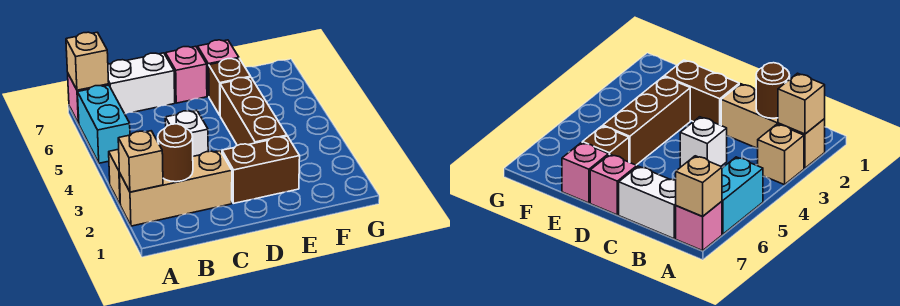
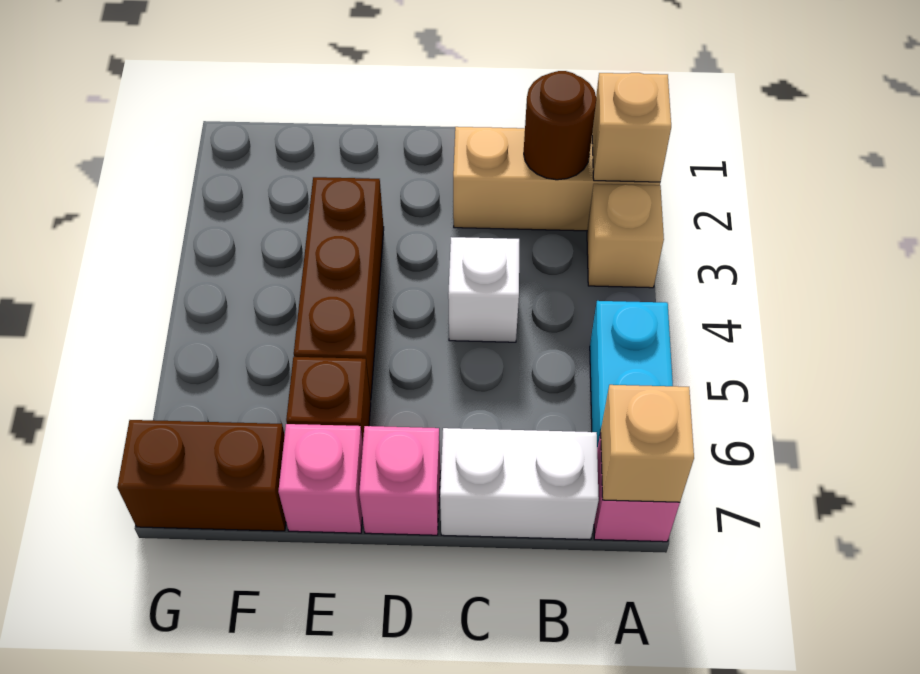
brown 1x2 brick [222,136,300,203] -> brown 1x2 brick moved to [117,420,286,531]

